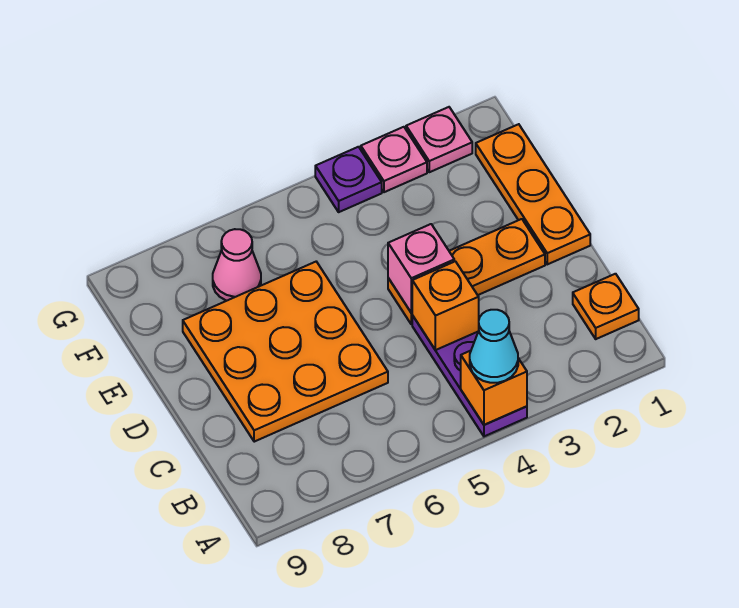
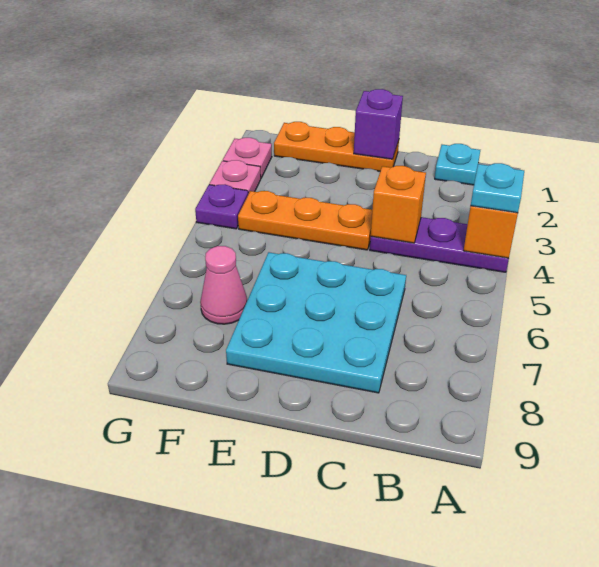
cyan 1x1 cone [470,310,518,383] -> cyan 1x1 plate [471,163,524,213]
orange 1x1 plate [573,274,639,339] -> cyan 1x1 plate [435,144,480,185]
orange 3x3 plate [183,262,388,442] -> cyan 3x3 plate [226,252,406,393]
none -> purple 1x1 brick [354,89,403,159]
orange 1x3 plate [388,219,545,324] -> orange 1x3 plate turned to [238,191,372,250]
pink 1x1 brick [388,224,454,313] -> none

